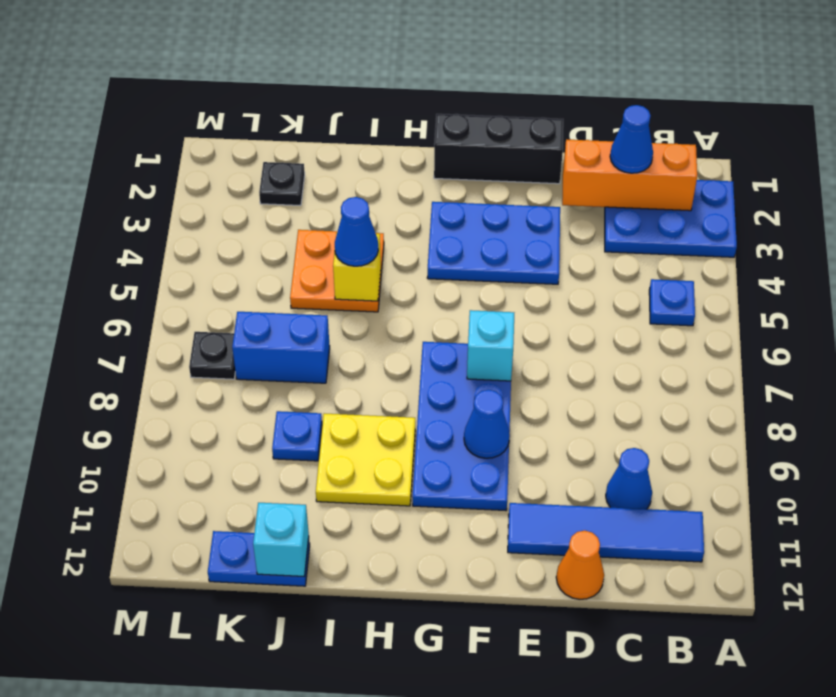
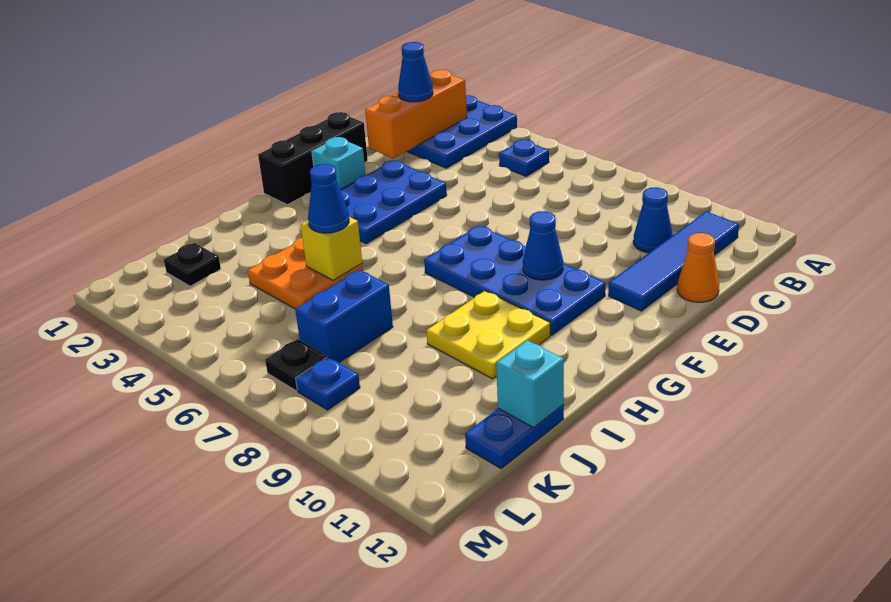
cyan 1x1 brick [467,310,514,381] -> cyan 1x1 brick moved to [312,137,366,190]
blue 1x1 plate [272,411,322,461] -> blue 1x1 plate moved to [296,357,360,410]

